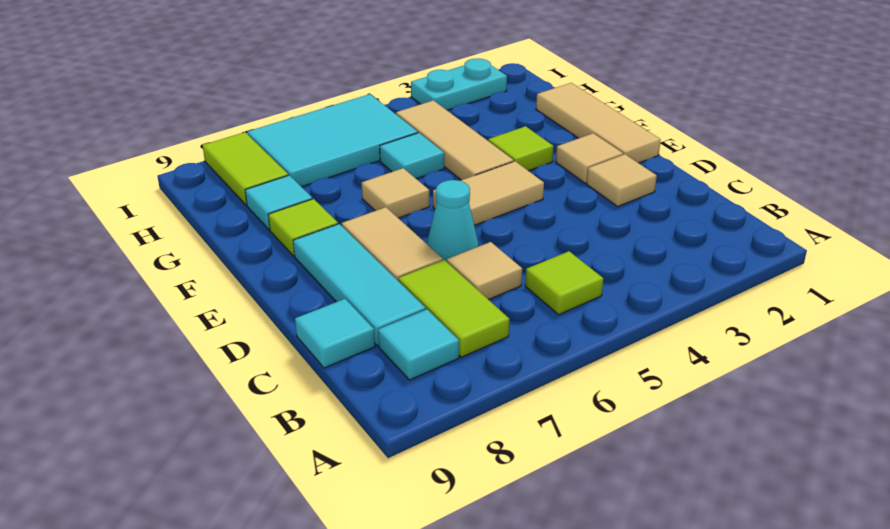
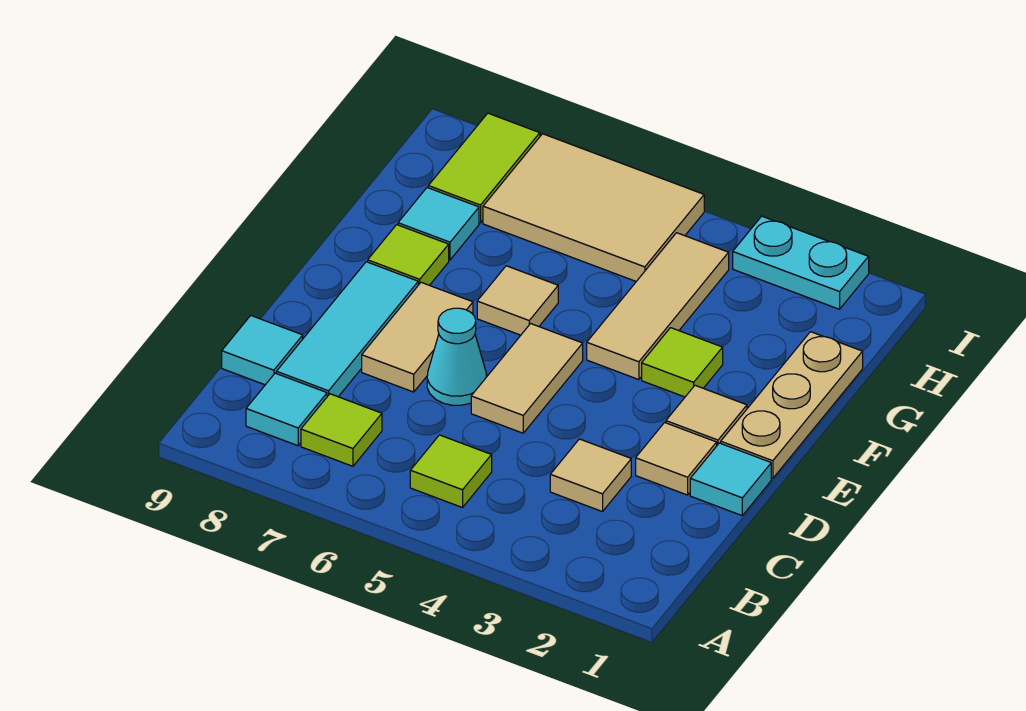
lime 1x2 tile [398,260,509,357] -> lime 1x1 tile [301,394,382,466]
tan 1x1 tile [447,242,522,300] -> tan 1x1 tile moved to [550,439,631,512]
tan 1x3 tile [536,83,661,163] -> tan 1x3 plate [721,332,863,479]
tan 1x2 tile [433,161,544,225] -> tan 1x2 tile turned to [471,324,583,433]
cyan 1x1 tile [380,133,444,179] -> cyan 1x1 tile moved to [690,443,771,515]
cyan 2x3 tile [247,94,418,187] -> tan 2x3 tile [483,134,704,281]

